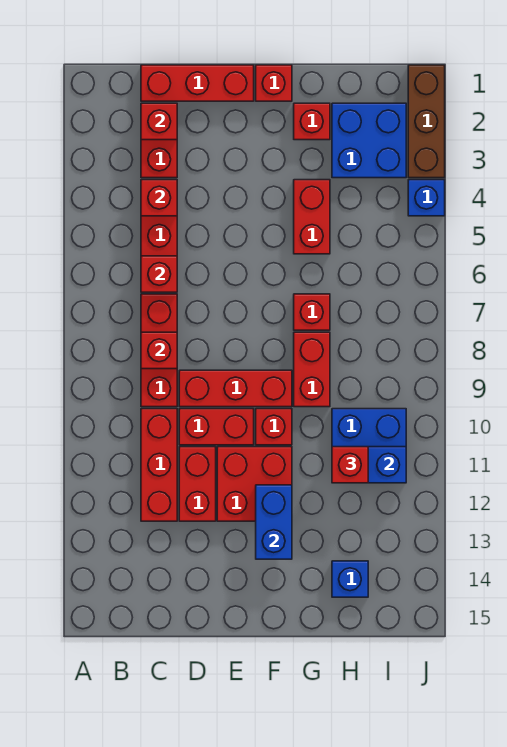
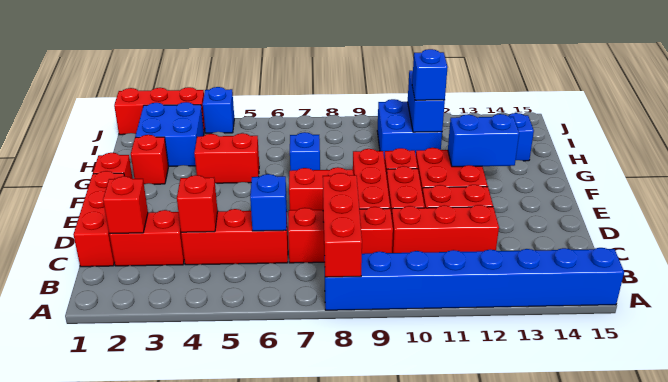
none -> blue 1x8 brick [324,248,624,310]
red 1x1 brick [141,256,177,292] -> blue 1x1 brick [250,174,287,231]
red 1x1 brick [141,332,177,369] -> red 1x3 brick [323,173,362,277]
red 1x1 brick [294,294,330,330] -> blue 1x1 brick [290,132,320,171]
red 1x2 brick [294,332,330,407] -> red 1x2 brick moved to [289,167,353,210]
red 1x1 brick [332,447,368,483] -> blue 1x1 brick [412,49,448,100]
brown 1x3 brick [408,65,445,178] -> red 1x3 brick [114,87,205,135]

